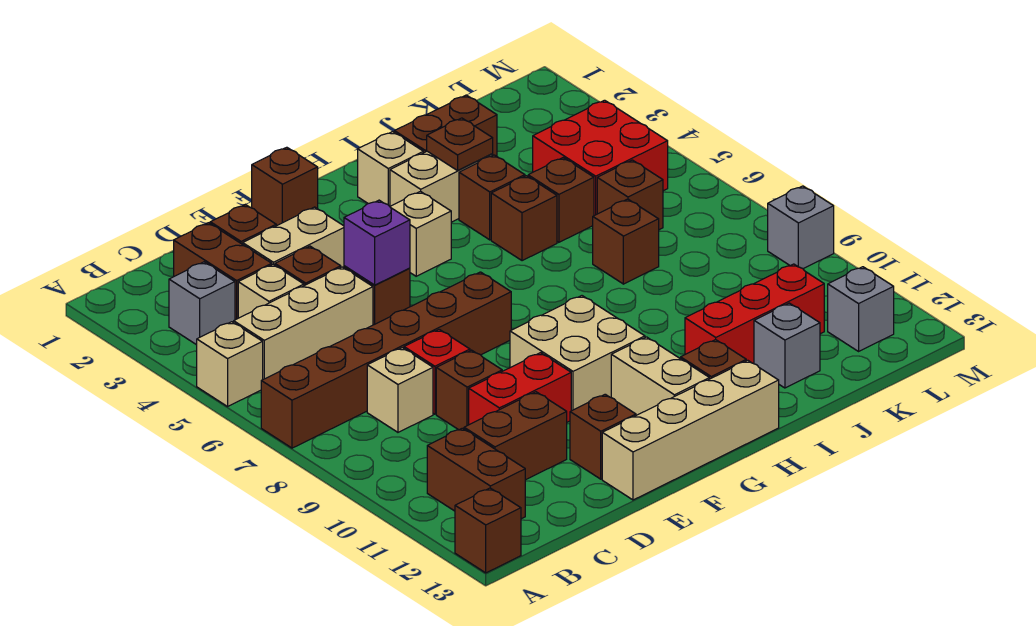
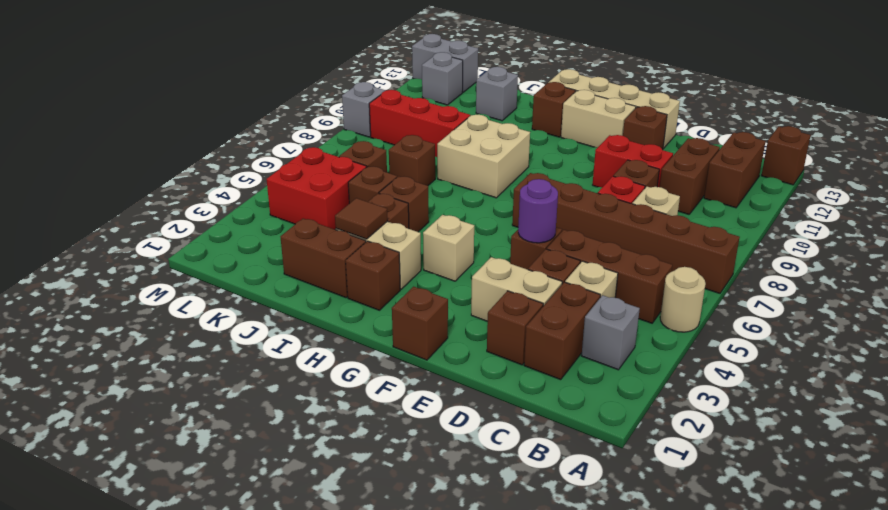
tan 1x1 brick [197,322,263,406] -> tan 1x1 round brick [660,267,706,332]
tan 1x3 brick [234,267,373,379] -> brown 1x3 brick [547,230,672,323]
brown 1x2 brick [464,392,567,480] -> brown 1x2 brick turned to [660,138,720,214]
purple 1x1 brick [344,200,410,285] -> purple 1x1 round brick [518,179,558,243]
tan 2x2 brick [510,296,645,411] -> tan 2x2 brick moved to [437,115,530,198]
tan 1x2 brick [611,337,709,415] -> tan 1x2 brick turned to [561,90,636,147]
tan 1x1 brick [358,132,423,206] -> brown 1x1 brick [346,241,400,310]
brown 1x1 plate [427,118,493,171] -> brown 1x1 tile [335,198,387,239]
red 1x3 brick [685,264,824,364] -> red 1x3 brick moved to [369,90,470,157]
none -> grey 1x2 brick [412,34,478,92]

